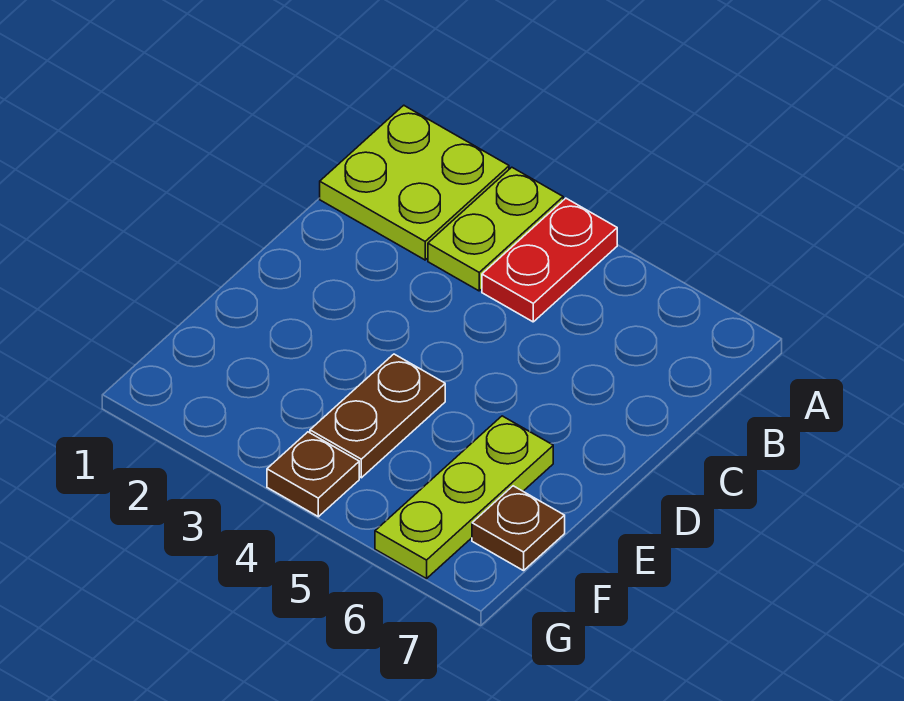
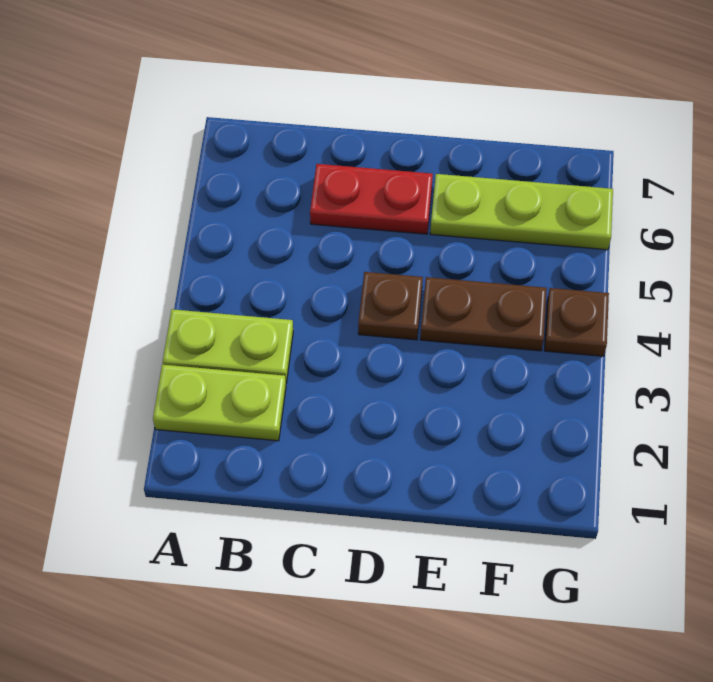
lime 2x2 plate [320,105,509,260] -> lime 1x2 plate [153,365,286,441]
red 1x2 plate [482,198,617,322] -> red 1x2 plate moved to [310,164,433,234]
brown 1x1 plate [472,486,565,571] -> brown 1x1 plate moved to [358,272,423,340]

